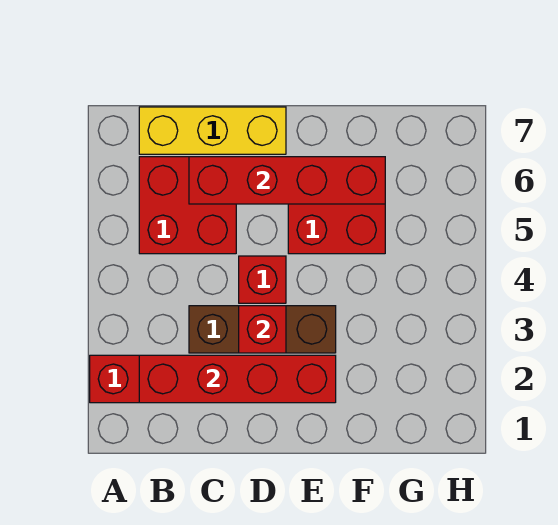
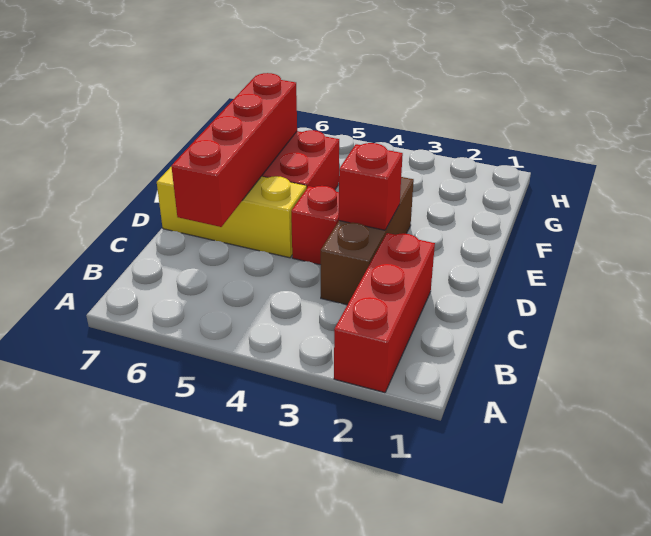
red 1x4 brick [139,355,336,403] -> none
red 2x2 brick [139,157,236,254] -> none
yellow 1x3 brick [139,107,286,154] -> yellow 1x3 brick turned to [157,167,306,258]

